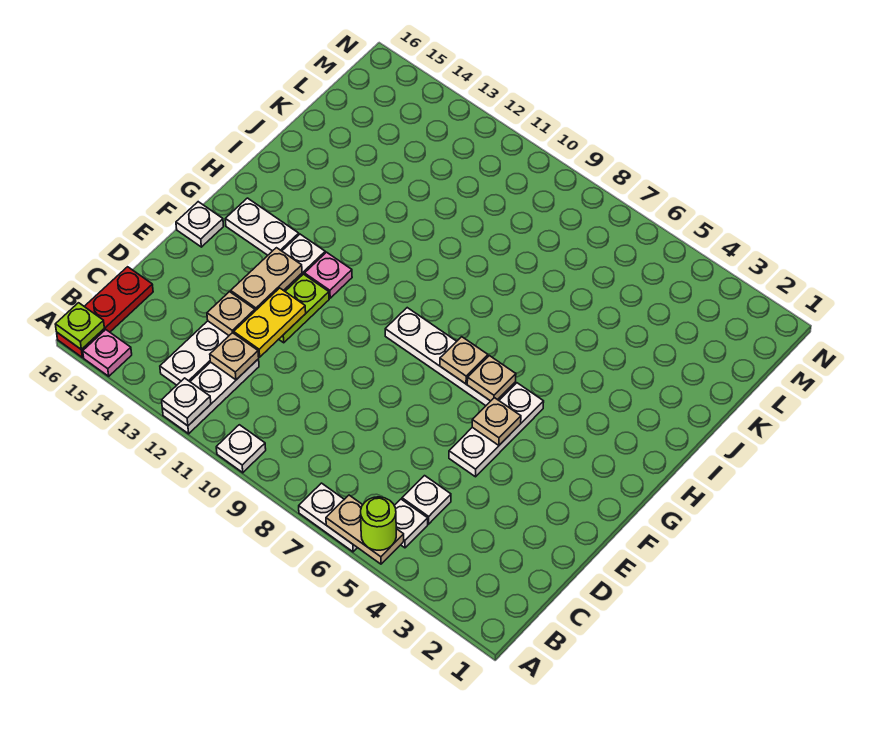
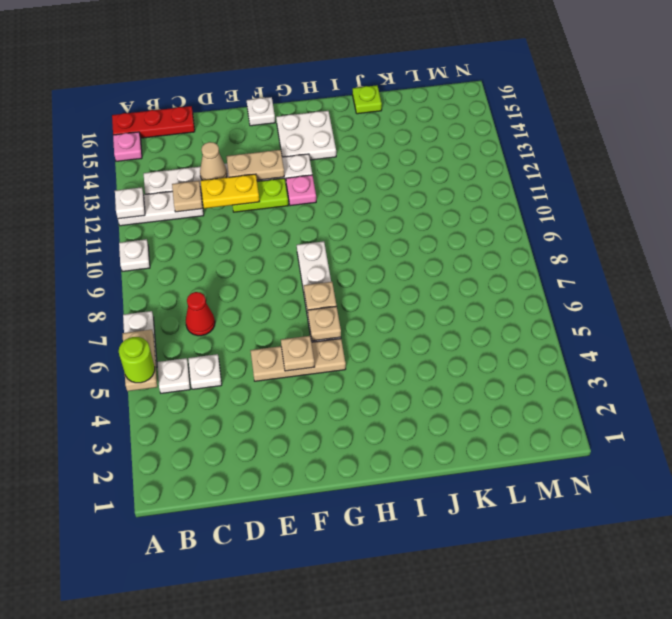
lime 1x1 plate [55,303,104,350] -> lime 1x1 plate moved to [352,85,382,114]
none -> red 1x1 cone [186,292,215,336]
tan 1x1 plate [207,292,255,335] -> tan 1x1 cone [200,142,227,180]
white 1x3 plate [449,383,544,477] -> tan 1x3 plate [251,339,346,381]
white 1x2 plate [225,198,299,255] -> white 2x2 plate [276,111,336,160]

